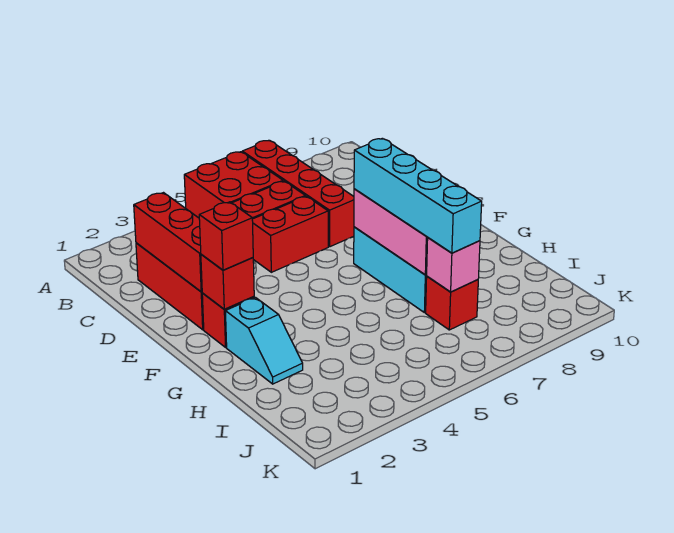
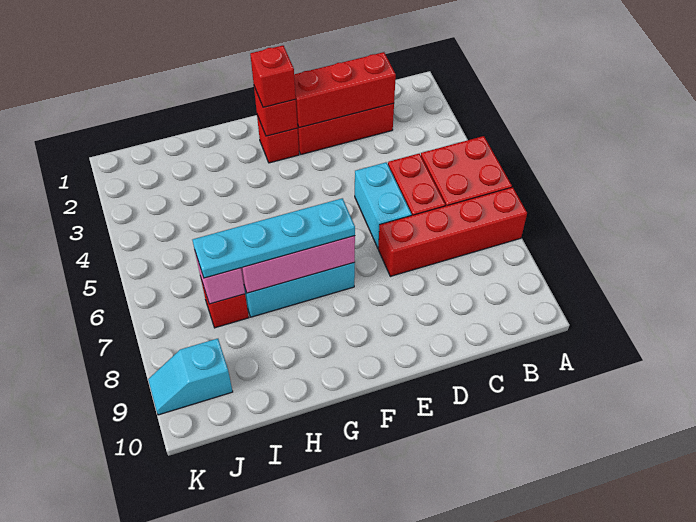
red 1x2 brick [252,196,328,272] -> cyan 1x2 brick [355,162,412,248]
cyan 1x4 brick [354,138,482,253] -> cyan 1x4 plate [192,198,355,278]
cyan 1x2 slope [225,297,303,384] -> cyan 1x2 slope moved to [148,339,233,415]

